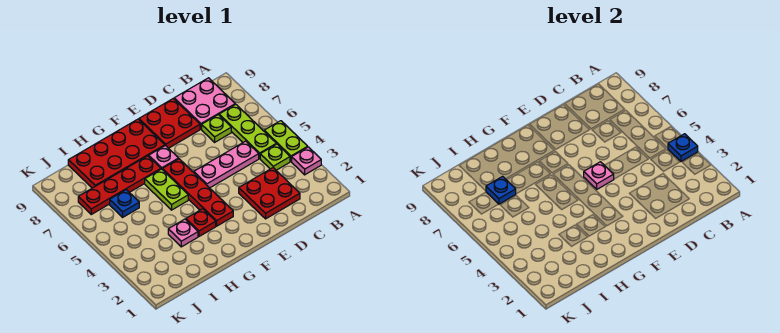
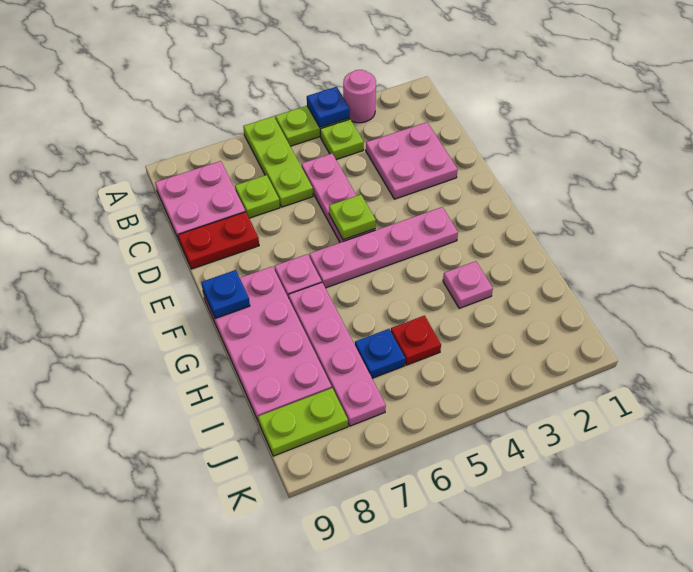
pink 1x1 plate [292,147,321,175] -> pink 1x1 round brick [343,70,376,123]
lime 1x3 plate [219,104,276,158] -> lime 1x3 plate turned to [243,116,313,207]
red 2x2 plate [239,168,300,219] -> pink 2x2 plate [366,122,458,199]
red 2x2 plate [139,99,200,148] -> red 1x2 plate [178,212,259,269]
pink 1x1 plate [584,162,614,189] -> lime 1x1 plate [329,195,376,240]
red 1x4 plate [162,159,233,226] -> pink 1x4 plate [309,207,458,288]
red 2x4 plate [68,119,165,188] -> pink 2x4 plate [203,266,332,422]
red 1x1 plate [186,209,216,236] -> red 1x1 plate moved to [391,316,441,365]
lime 1x2 plate [145,169,188,210] -> lime 1x2 plate moved to [258,388,348,456]
red 1x4 plate [78,156,161,214] -> pink 1x4 plate [289,283,386,426]
blue 1x1 plate [486,176,516,204] -> blue 1x1 plate moved to [201,270,250,319]

